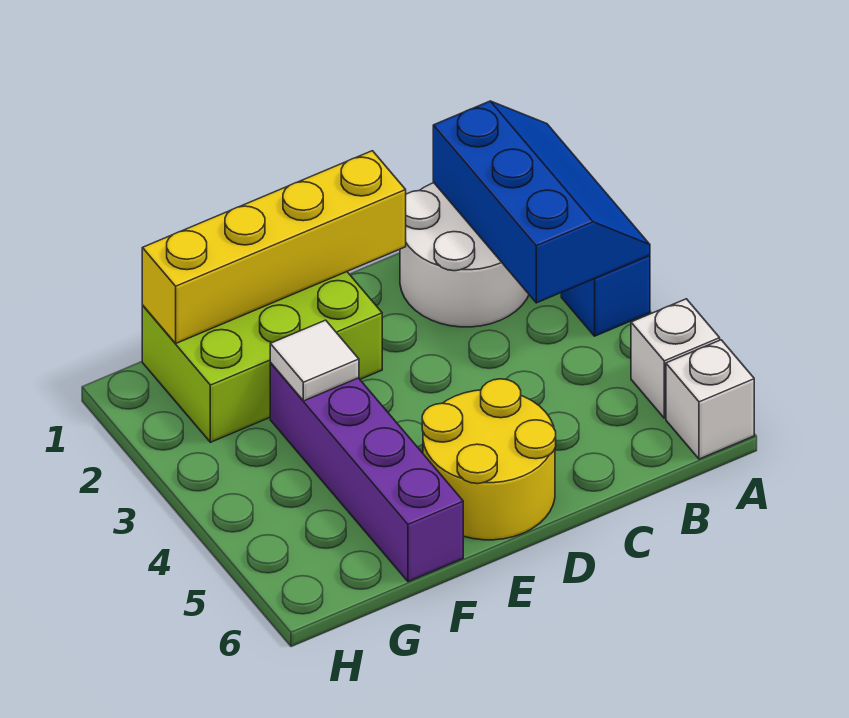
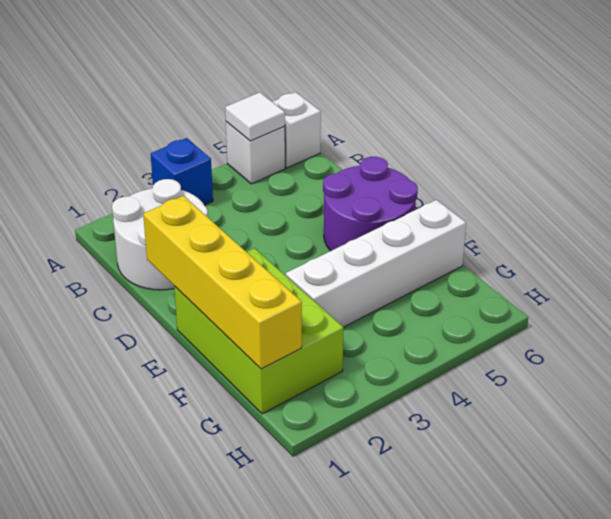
blue 2x3 slope [433,101,650,303] -> none
yellow 2x2 round brick [422,379,556,540] -> purple 2x2 round brick [323,157,418,251]
purple 1x4 brick [270,363,463,582] -> white 1x4 brick [286,200,466,327]
white 1x1 tile [270,320,359,401] -> white 1x1 tile moved to [225,92,285,141]

